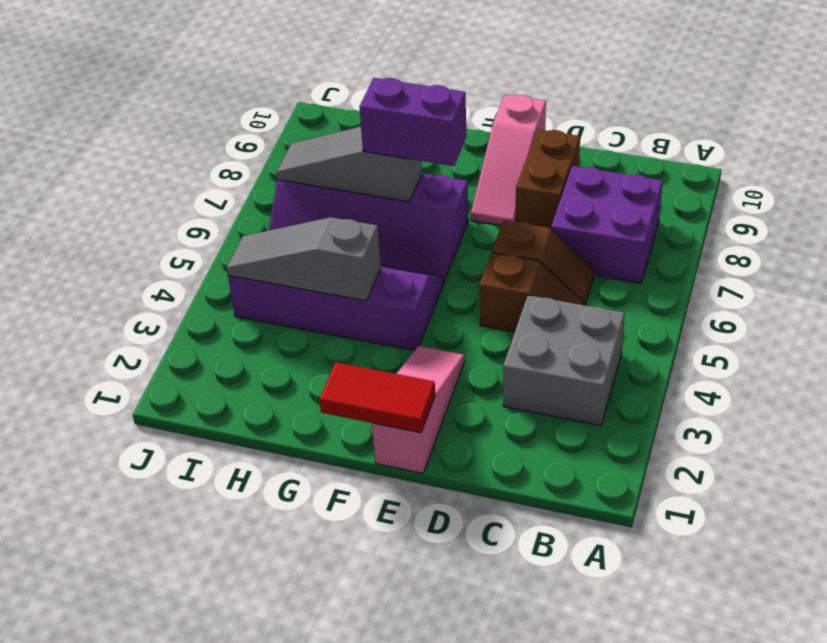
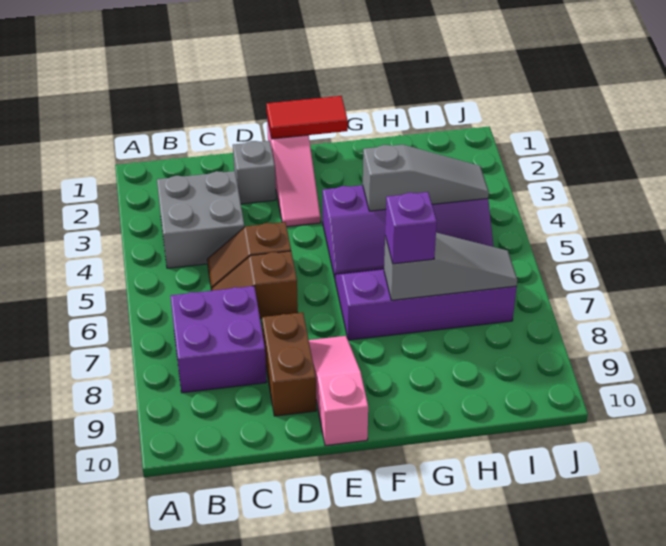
none -> grey 1x1 brick [233,141,276,204]
purple 1x2 brick [359,78,466,166] -> purple 1x1 brick [385,192,437,264]

